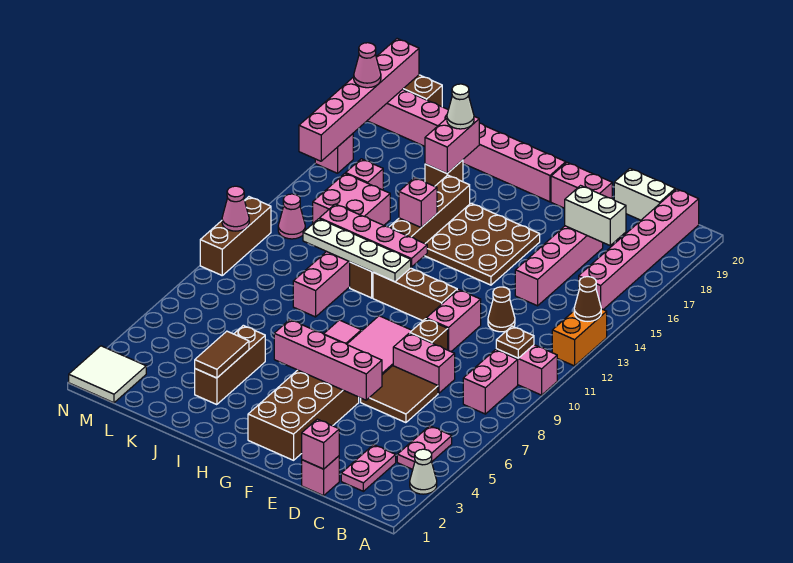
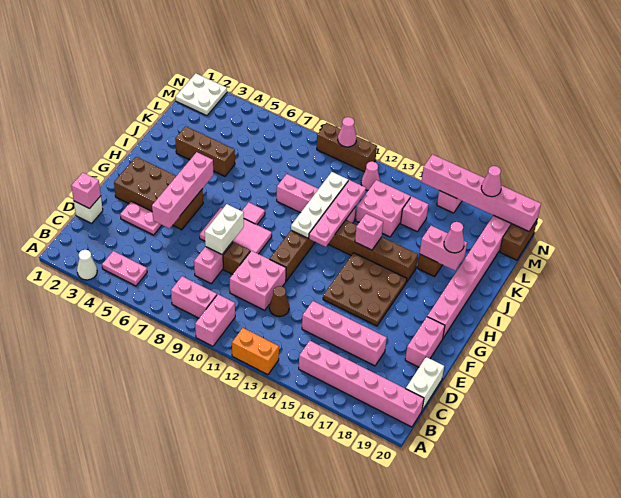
brown 1x1 cone [574,277,601,321] -> none
brown 1x1 plate [496,326,534,358] -> none
pink 1x2 plate [341,445,396,491] -> pink 1x2 plate moved to [120,201,162,235]
white 1x2 brick [565,186,626,245] -> white 1x2 brick moved to [205,204,244,254]
pink 1x1 brick [302,456,339,496] -> white 1x1 brick [74,196,103,223]
brown 2x2 tile [361,366,438,423] -> none
pink 1x2 brick [426,289,481,351] -> pink 2x2 brick [230,251,286,310]
brown 1x2 tile [195,331,249,378] -> none
white 1x1 cone [447,84,474,129] -> pink 1x1 cone [444,222,464,253]
white 2x2 tile [69,346,146,403] -> white 2x2 plate [175,73,227,116]

